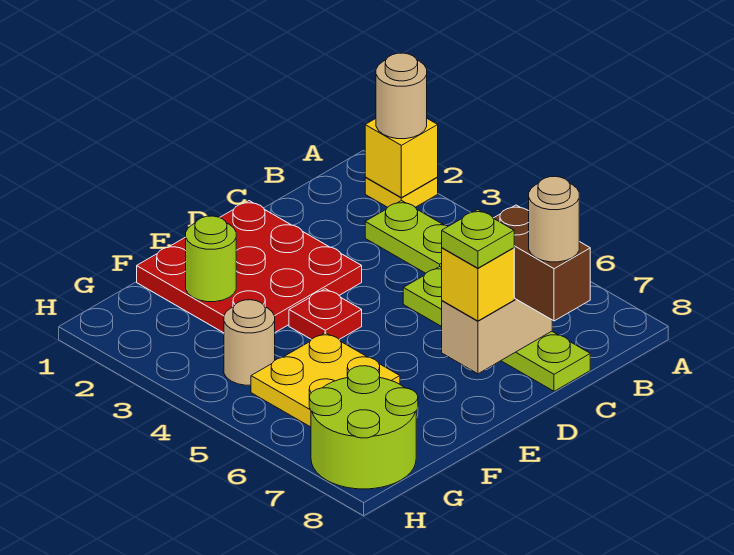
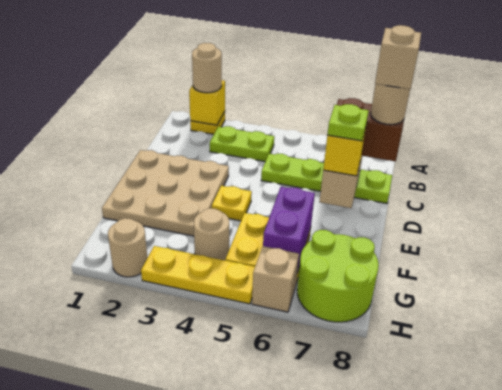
none -> tan 1x1 brick [375,25,421,89]
red 3x3 plate [137,201,362,333] -> tan 3x3 plate [102,150,229,236]
red 1x1 plate [289,289,362,340] -> yellow 1x1 plate [212,186,252,221]
lime 1x1 round brick [186,216,236,302] -> none
none -> purple 1x2 brick [263,187,315,273]
none -> tan 1x1 round brick [108,218,148,277]
none -> yellow 1x3 plate [141,246,255,304]
none -> tan 1x1 brick [252,246,299,312]

